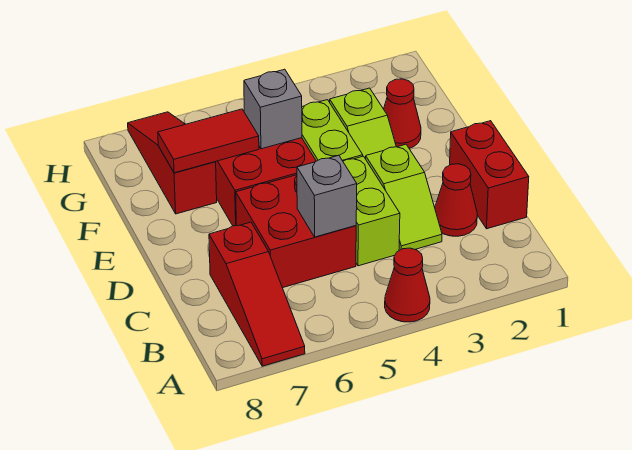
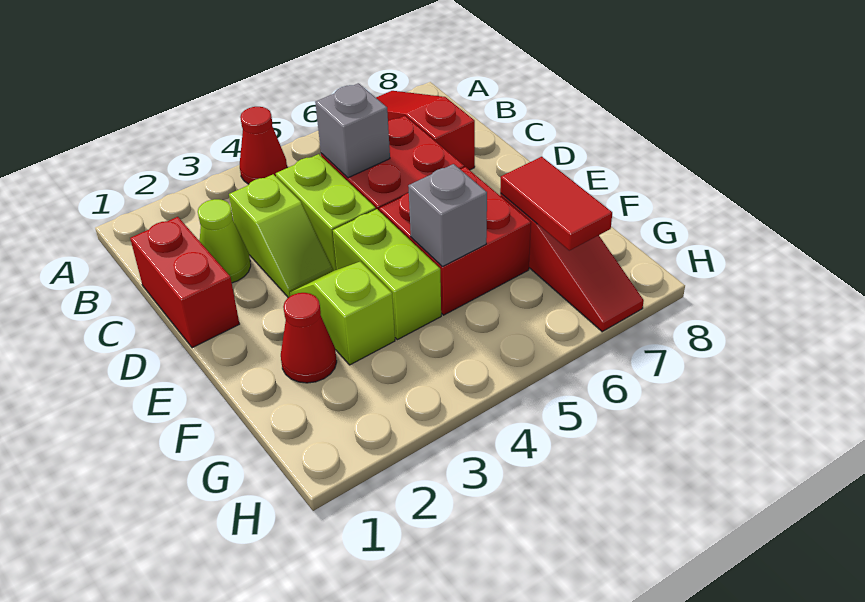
red 1x1 cone [435,164,477,236] -> lime 1x1 cone [198,199,251,283]
lime 1x2 slope [366,144,442,251] -> lime 1x2 slope turned to [229,174,333,298]
red 1x2 tile [158,109,259,173] -> red 1x2 tile turned to [500,157,612,251]

